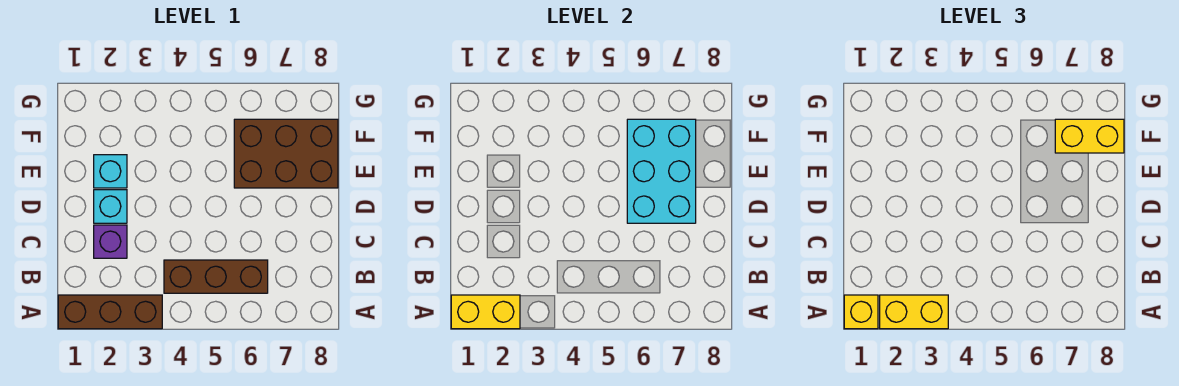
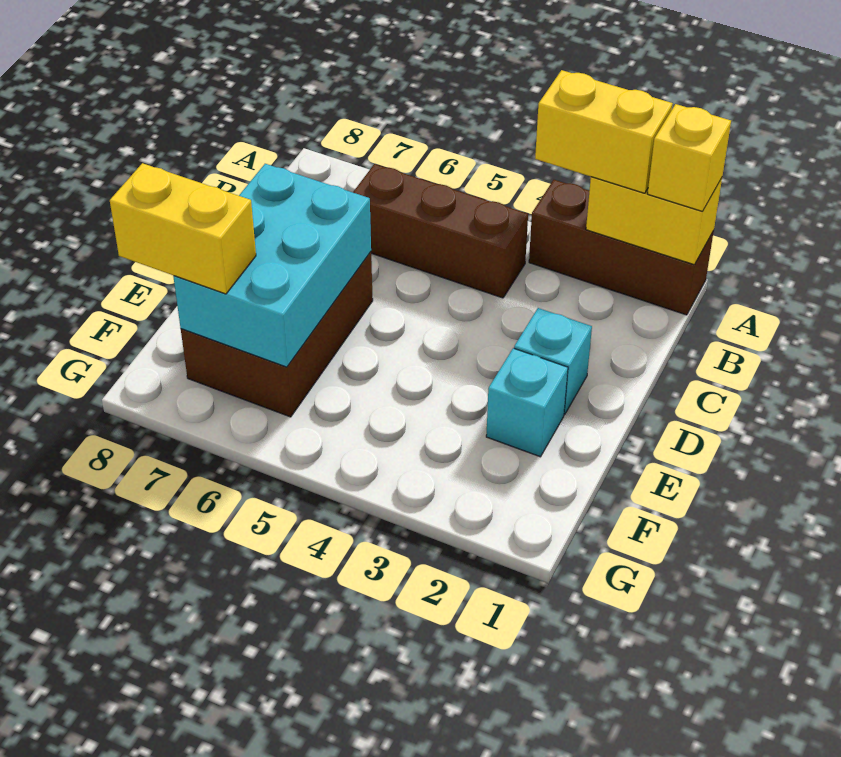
purple 1x1 brick [94,225,127,258] -> none
brown 2x3 brick [234,119,338,188] -> brown 2x3 brick turned to [181,252,373,417]

